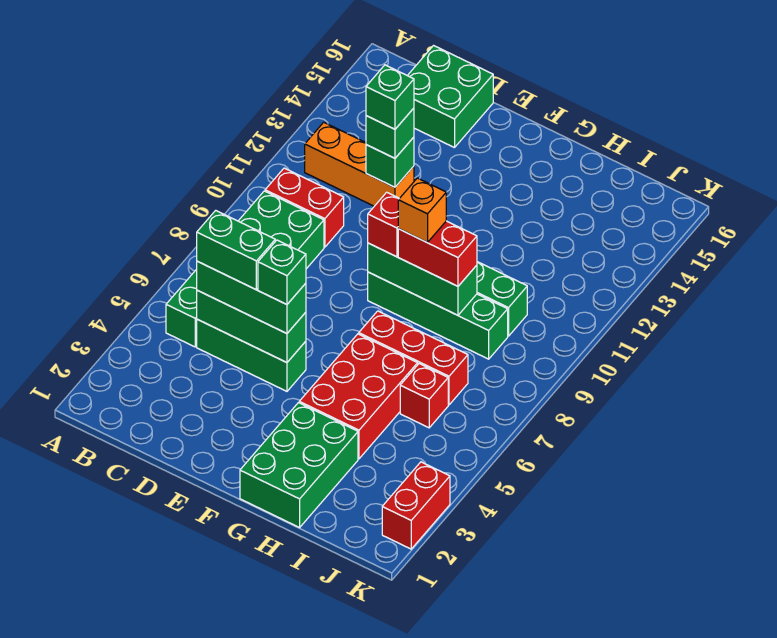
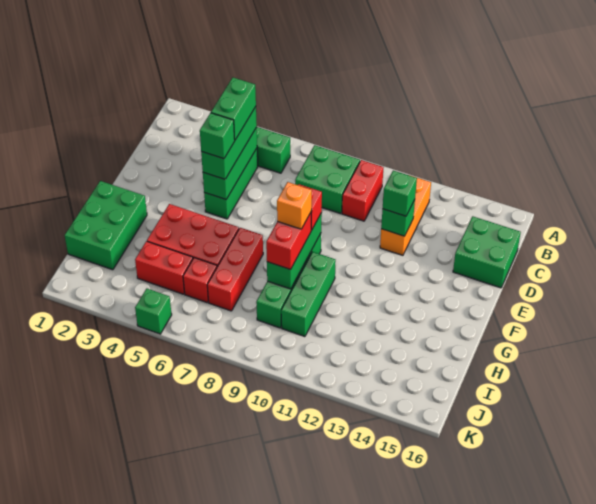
green 1x1 brick [366,65,414,129] -> green 1x1 brick moved to [135,289,172,334]
green 2x3 brick [240,403,358,528] -> green 2x3 brick turned to [65,181,147,270]
red 1x2 brick [382,462,450,549] -> red 1x2 brick moved to [135,241,193,294]

